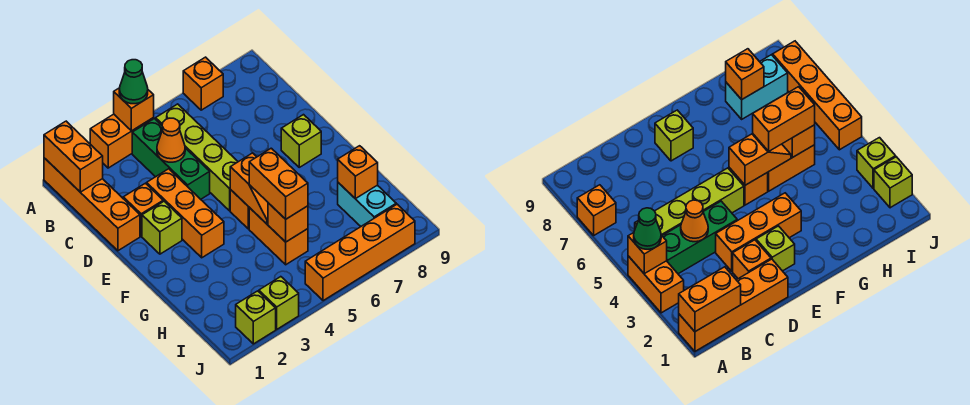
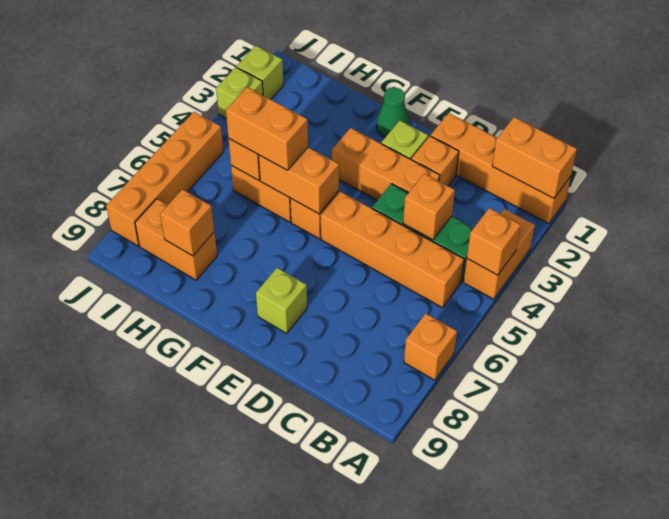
green 1x1 cone [119,60,148,104] -> green 1x1 cone moved to [377,87,409,137]
lime 1x4 brick [156,104,238,211] -> orange 1x4 brick [321,192,464,308]
orange 1x1 cone [157,118,185,162] -> orange 1x1 brick [403,174,455,240]
orange 1x2 slope [230,153,268,224] -> orange 1x2 brick [259,148,339,214]
cyan 1x2 brick [338,183,396,226] -> orange 1x2 brick [135,199,217,280]

